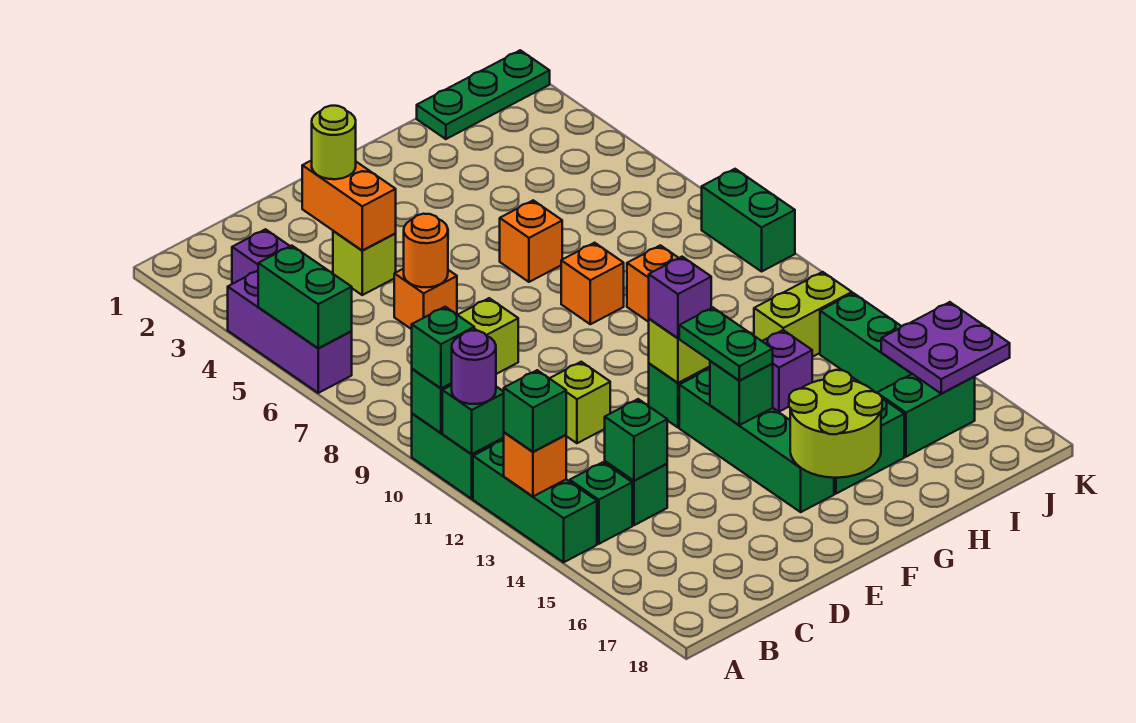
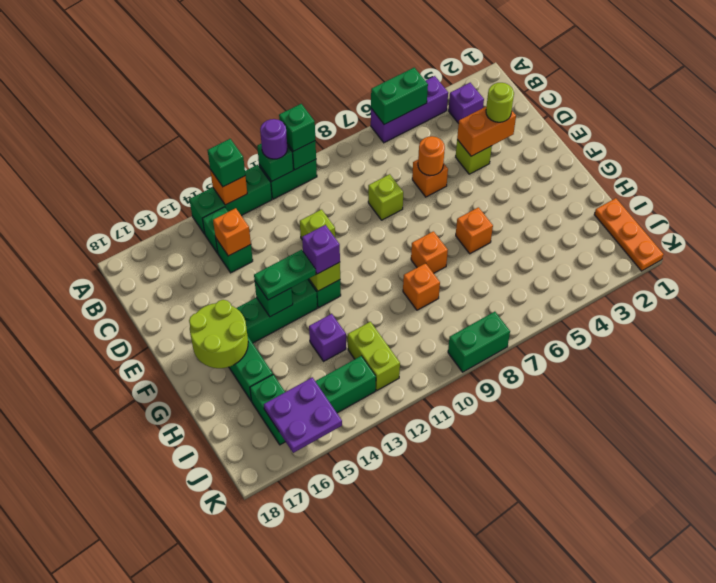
green 1x1 brick [605,399,667,481] -> orange 1x1 brick [213,208,251,256]
green 1x3 plate [417,50,550,139] -> orange 1x3 plate [594,198,663,271]

